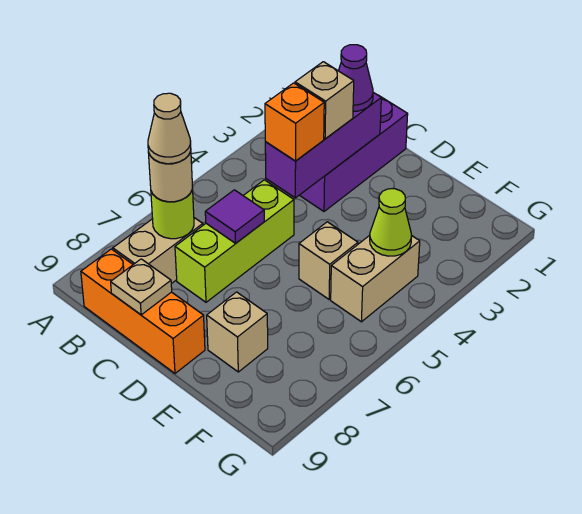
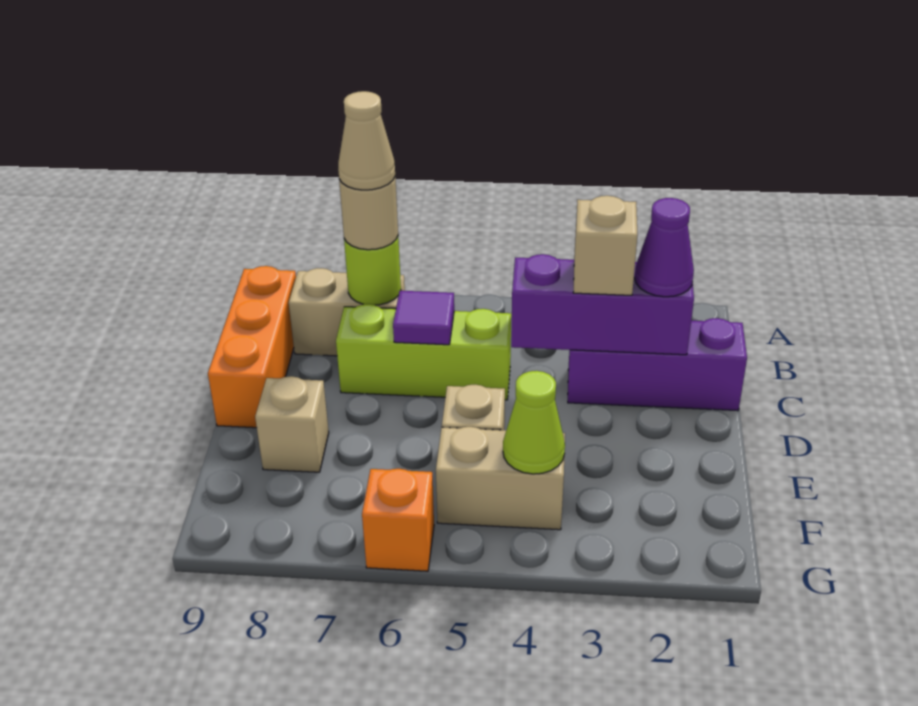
orange 1x1 brick [265,83,324,161] -> orange 1x1 brick moved to [362,469,434,571]
tan 1x1 plate [111,259,172,315] -> none

